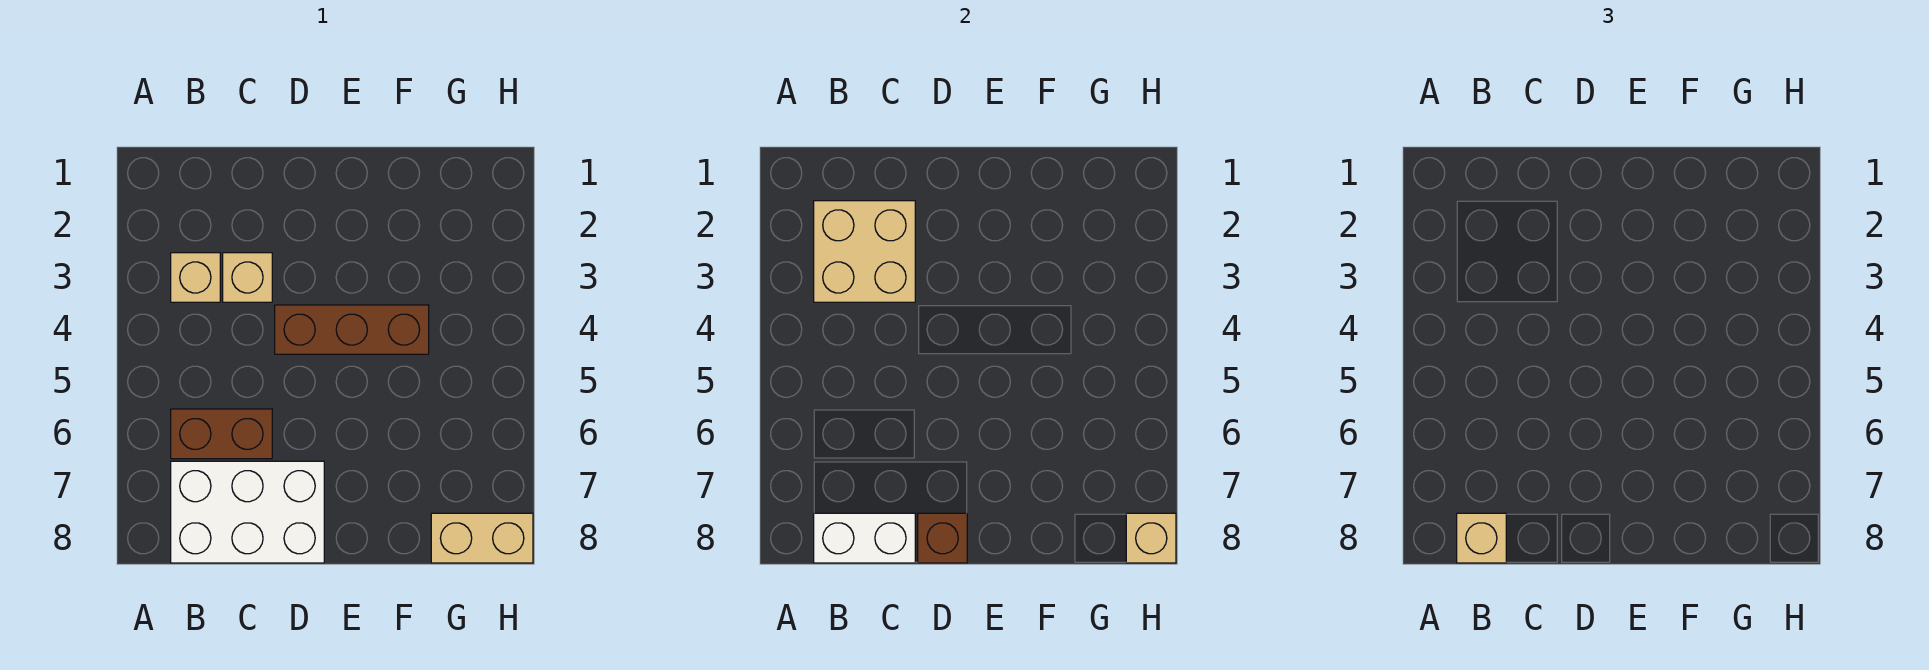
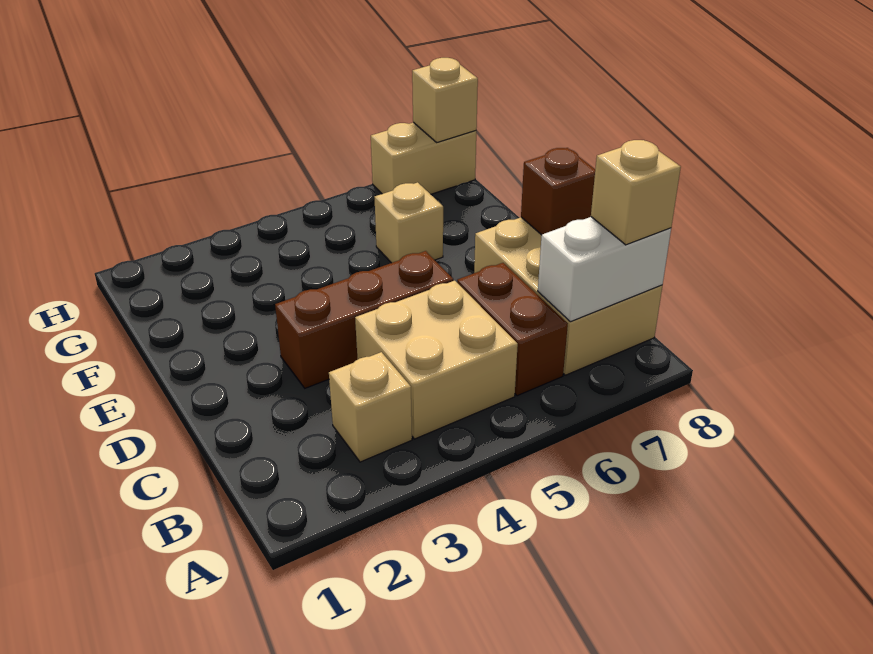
tan 2x2 brick [814,201,915,302] -> tan 2x2 brick moved to [355,281,518,439]
white 2x3 brick [171,461,324,563] -> tan 2x3 brick [474,217,662,375]
white 1x2 brick [814,513,915,563] -> white 1x2 brick turned to [538,217,671,322]
tan 1x1 brick [223,253,272,302] -> tan 1x1 brick moved to [374,182,443,263]
brown 1x3 brick [275,305,429,354] -> brown 1x3 brick turned to [275,251,453,388]
tan 1x2 brick [431,513,533,563] -> tan 1x2 brick turned to [371,122,476,194]

